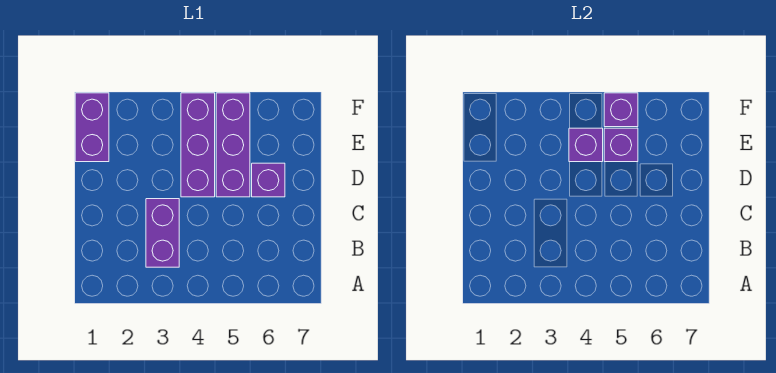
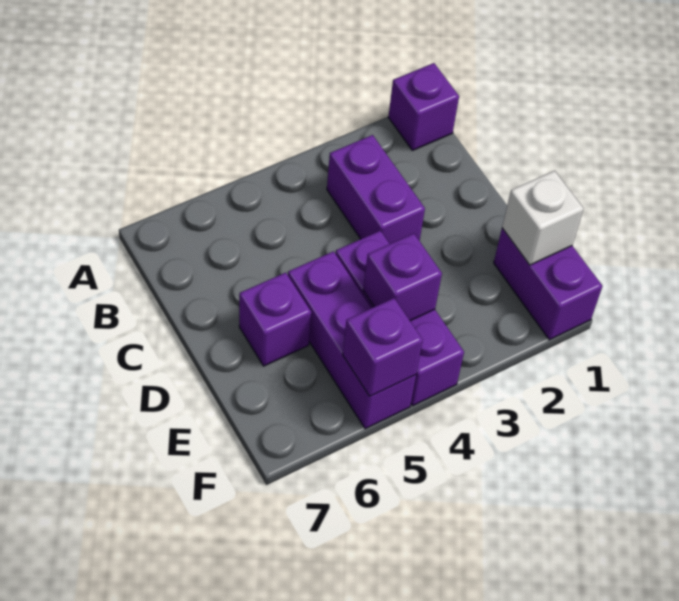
none -> white 1x1 brick [502,171,584,265]
purple 1x1 brick [604,128,638,162] -> purple 1x1 brick moved to [388,63,459,150]

